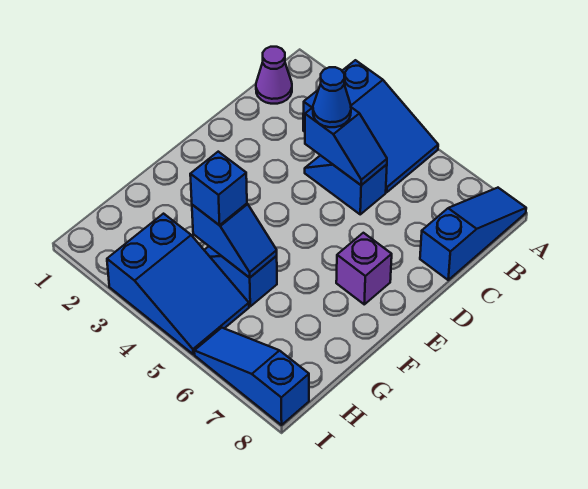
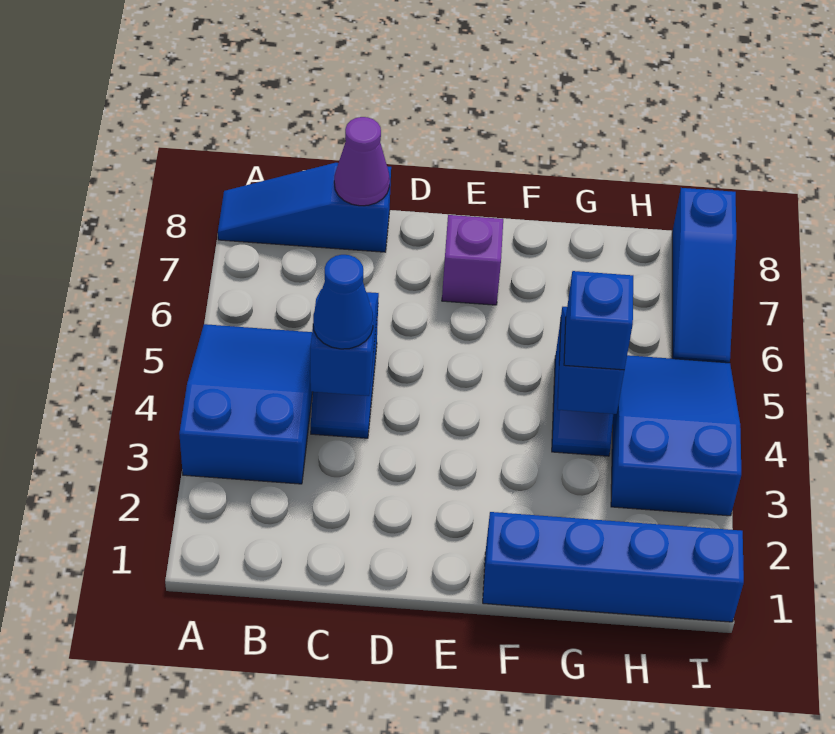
purple 1x1 cone [256,47,292,104] -> purple 1x1 cone moved to [334,117,390,206]
none -> blue 1x4 brick [483,512,744,622]

